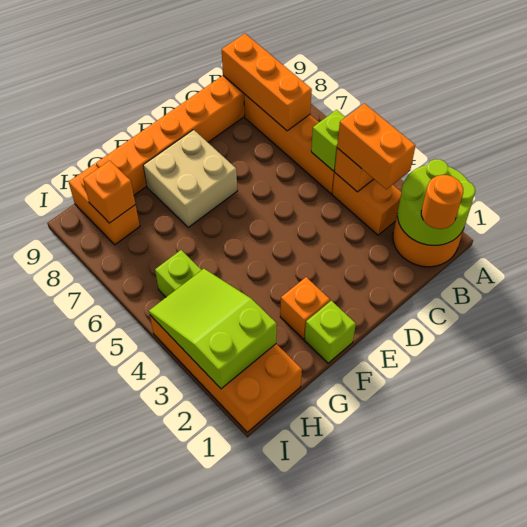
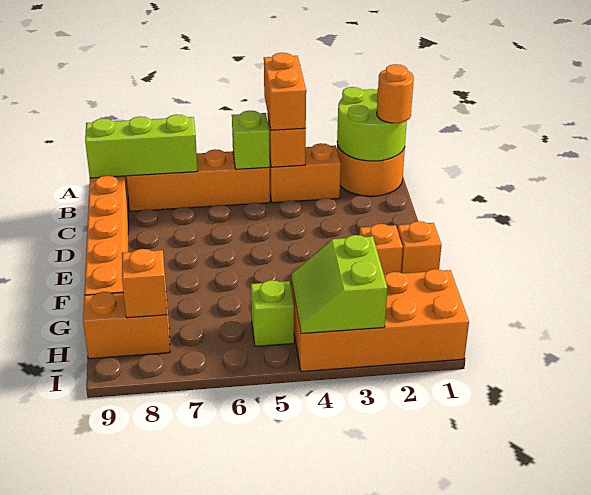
orange 1x2 brick [337,103,416,189] -> orange 1x2 brick turned to [264,53,306,130]
orange 1x3 brick [222,34,312,131] -> lime 1x3 brick [85,114,198,178]
tan 2x2 brick [143,130,237,227] -> none
lime 1x1 brick [305,301,356,363] -> orange 1x1 brick [397,221,442,273]
lime 2x3 slope [149,269,277,389] -> lime 2x2 slope [292,235,387,334]

